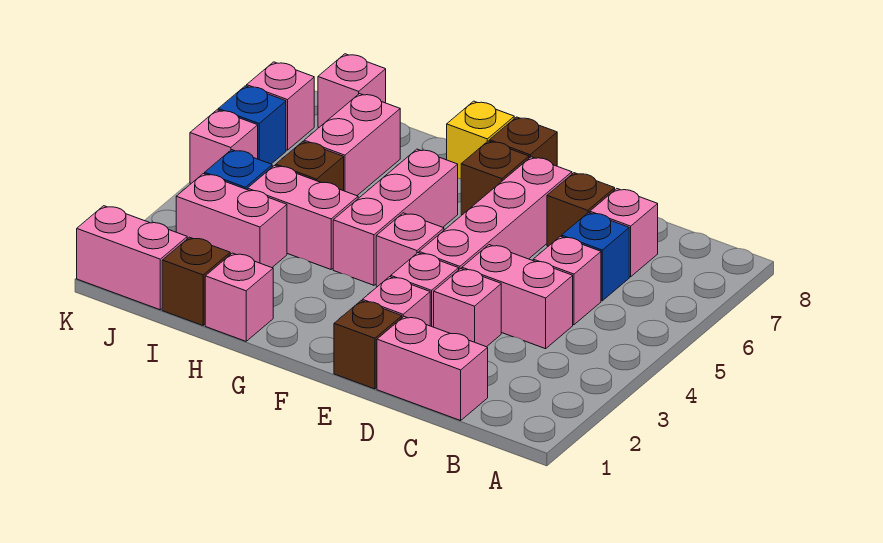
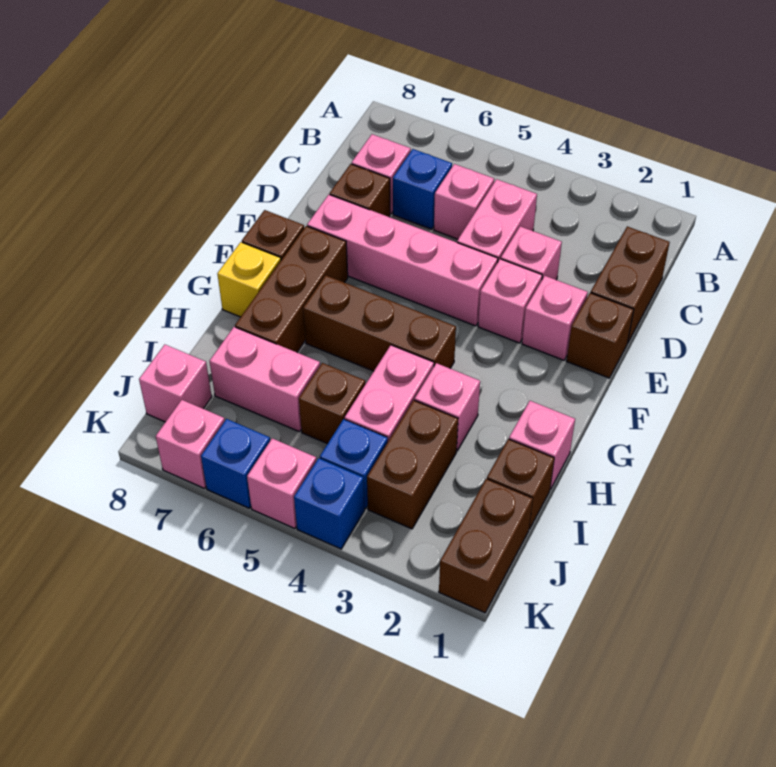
pink 1x2 brick [377,317,488,421] -> brown 1x2 brick [591,227,670,342]
pink 1x1 brick [376,213,444,287] -> pink 1x1 brick moved to [415,363,480,451]
brown 1x1 brick [461,141,529,215] -> brown 1x3 brick [235,226,348,352]
pink 1x3 brick [333,149,458,285] -> brown 1x3 brick [303,275,456,371]
pink 1x2 brick [176,174,287,268] -> brown 1x2 brick [367,400,458,529]
pink 1x2 brick [77,206,187,310] -> brown 1x2 brick [439,479,533,613]
none -> blue 1x1 brick [294,458,365,549]

